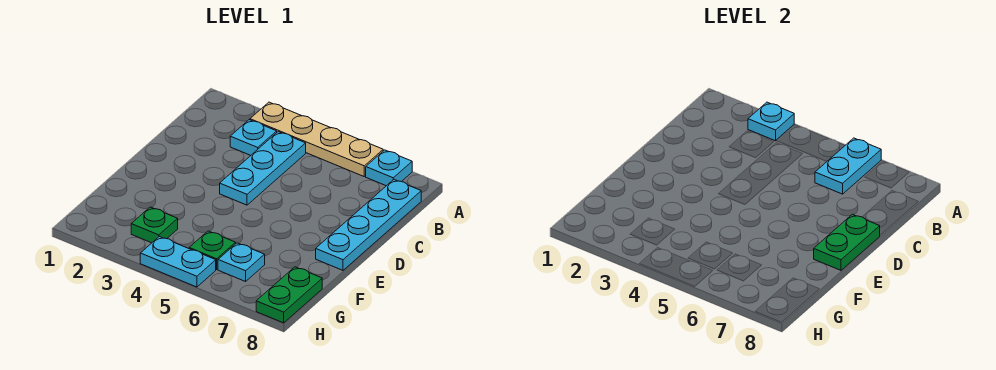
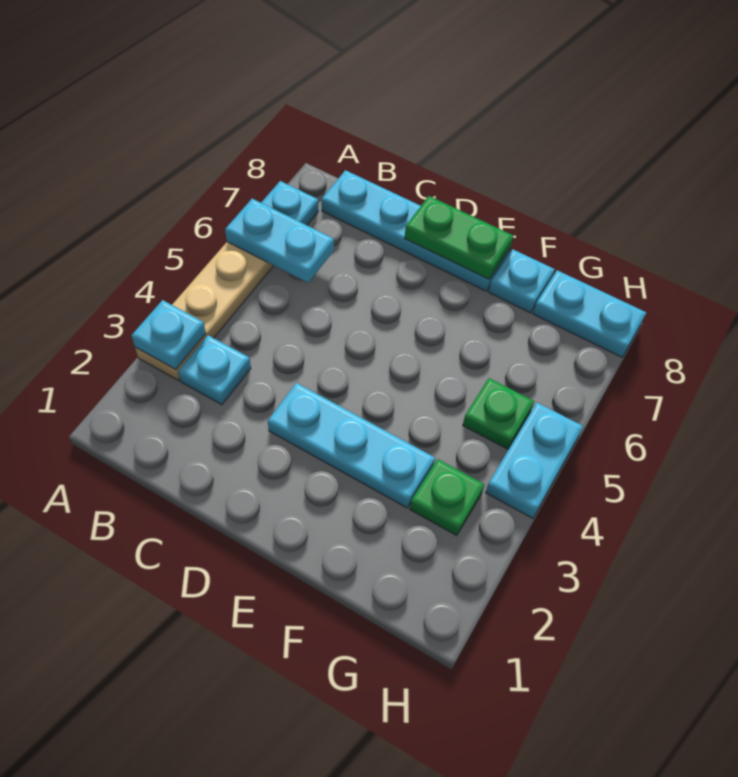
cyan 1x3 plate [220,132,306,205] -> cyan 1x3 plate moved to [268,383,435,508]
cyan 1x1 plate [218,243,265,281] -> cyan 1x1 plate moved to [489,250,555,313]
green 1x2 plate [256,267,322,323] -> cyan 1x2 plate [533,270,646,357]

